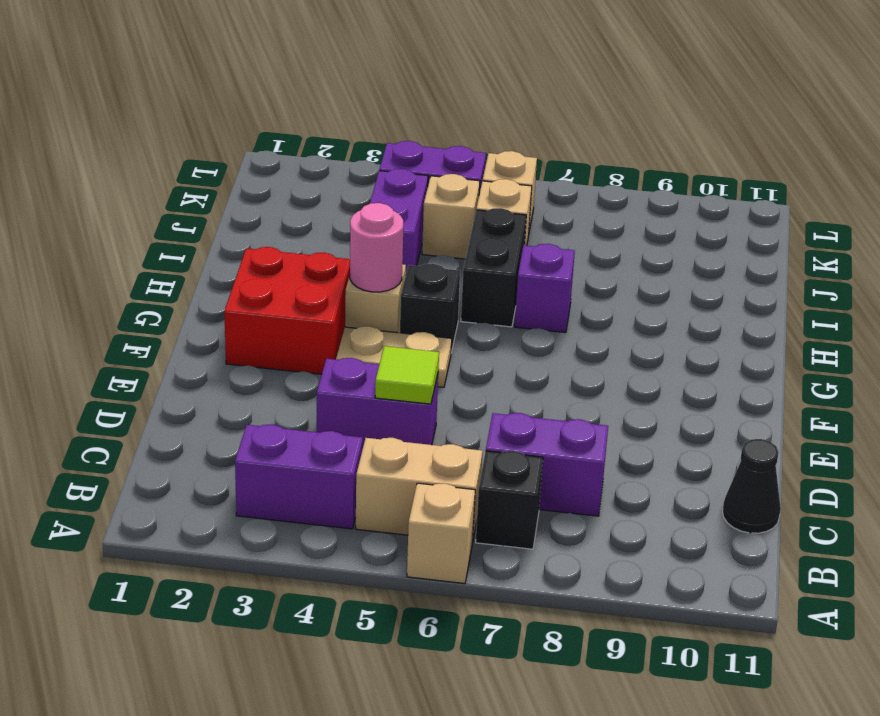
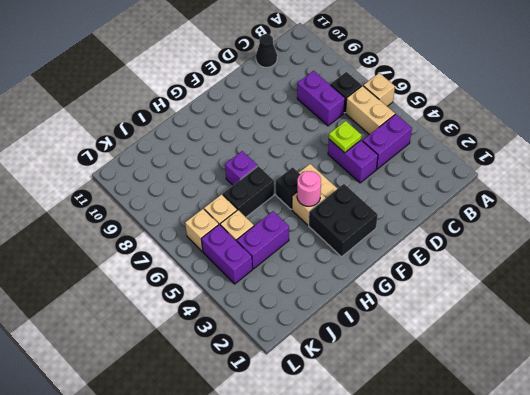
purple 1x2 brick [235,424,363,529] -> purple 1x2 brick turned to [363,114,412,169]
lime 1x1 tile [375,346,439,404] -> lime 1x1 plate [329,121,362,153]
red 2x2 brick [224,247,350,374] -> black 2x2 brick [309,184,378,257]

